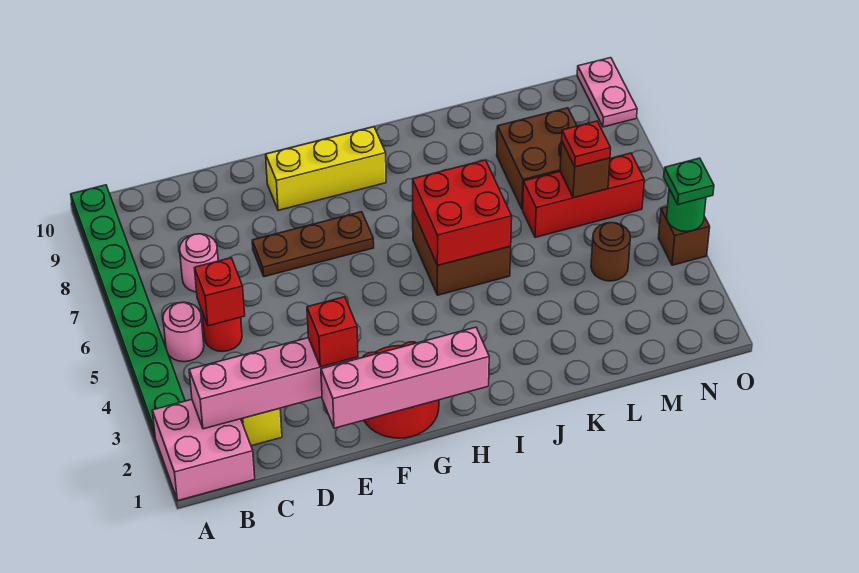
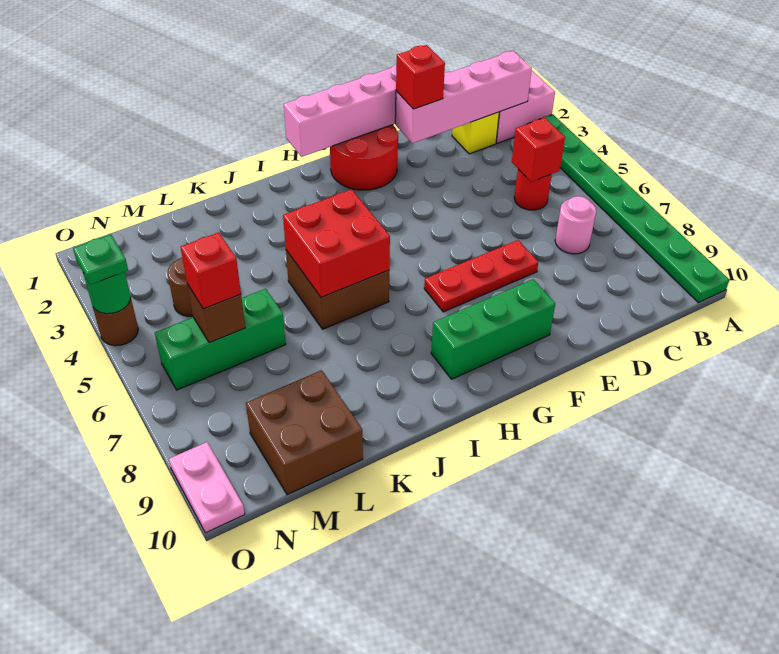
pink 1x1 round brick [163,302,204,362] -> none
brown 1x3 plate [252,212,374,277] -> red 1x3 plate [424,240,538,312]
yellow 1x3 brick [266,127,386,210] -> green 1x3 brick [431,279,555,379]
red 1x3 brick [523,153,644,237] -> green 1x3 brick [155,289,286,390]
brown 2x2 brick [497,108,577,209] -> brown 2x2 brick moved to [246,370,363,495]
red 1x1 plate [562,121,611,167] -> red 1x1 brick [181,232,241,309]
brown 1x1 brick [659,207,710,265] -> brown 1x1 round brick [93,298,138,346]

